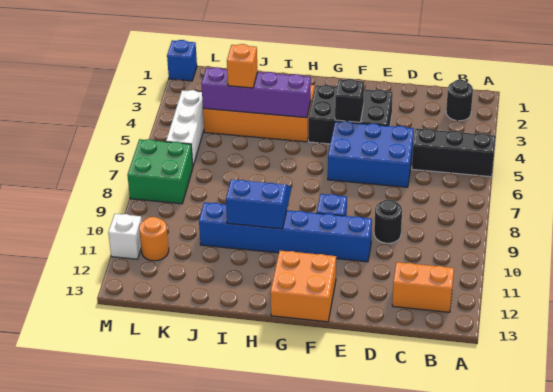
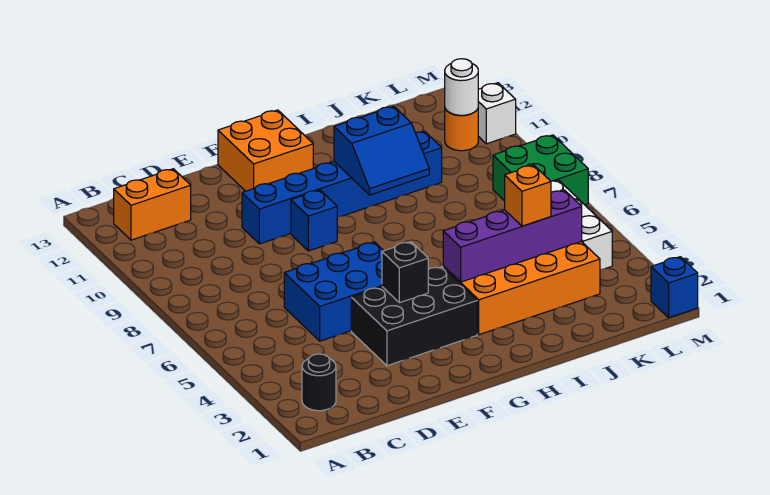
black 1x3 brick [412,128,496,177] -> none
black 1x1 round brick [374,199,402,243] -> none
none -> white 1x1 round brick [445,59,478,115]

